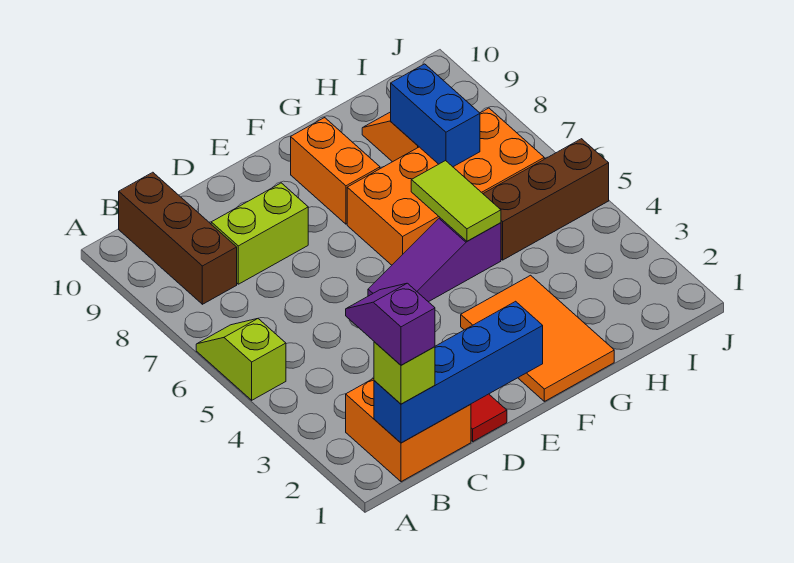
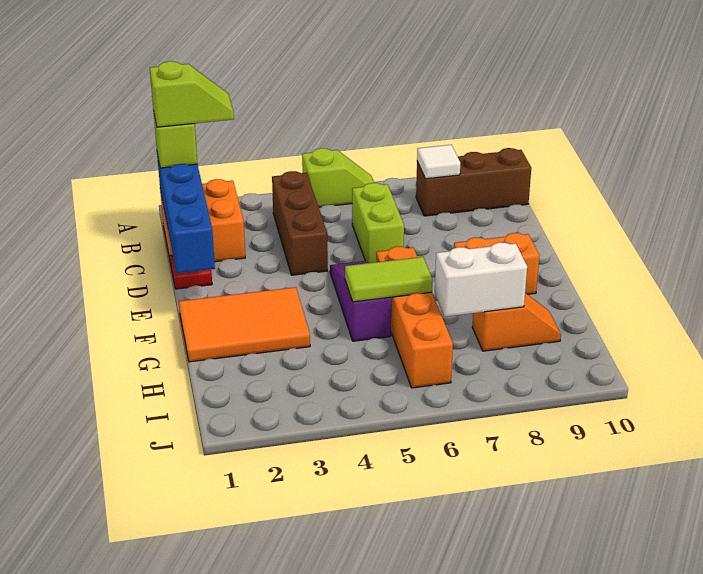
purple 1x2 slope [346,283,435,365] -> lime 1x2 slope [150,61,234,127]
none -> white 1x1 tile [417,145,460,179]
lime 1x2 brick [211,183,308,284] -> lime 1x2 brick moved to [352,183,404,263]
orange 2x4 brick [347,108,544,265] -> orange 1x4 brick [376,246,453,388]
brown 1x3 brick [483,139,609,260] -> brown 1x3 brick moved to [272,171,328,275]
blue 1x2 brick [391,64,480,167] -> white 1x2 brick [435,242,527,317]

